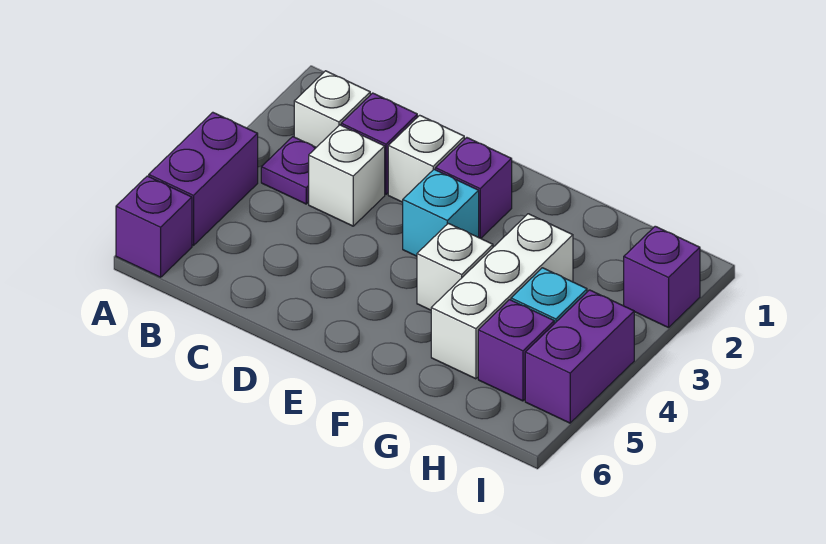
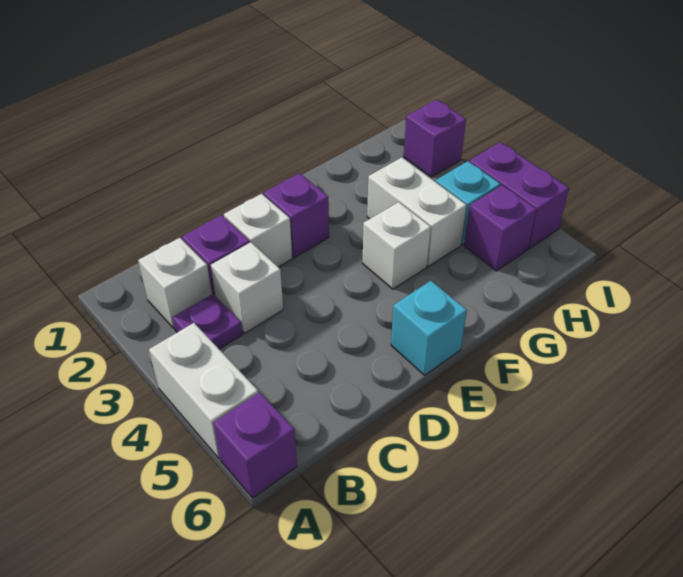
purple 1x2 brick [149,112,258,246] -> white 1x2 brick [149,323,258,458]
cyan 1x1 brick [403,169,479,256] -> cyan 1x1 brick moved to [391,281,467,375]
white 1x3 brick [431,214,573,379] -> white 1x2 brick [367,157,466,266]

